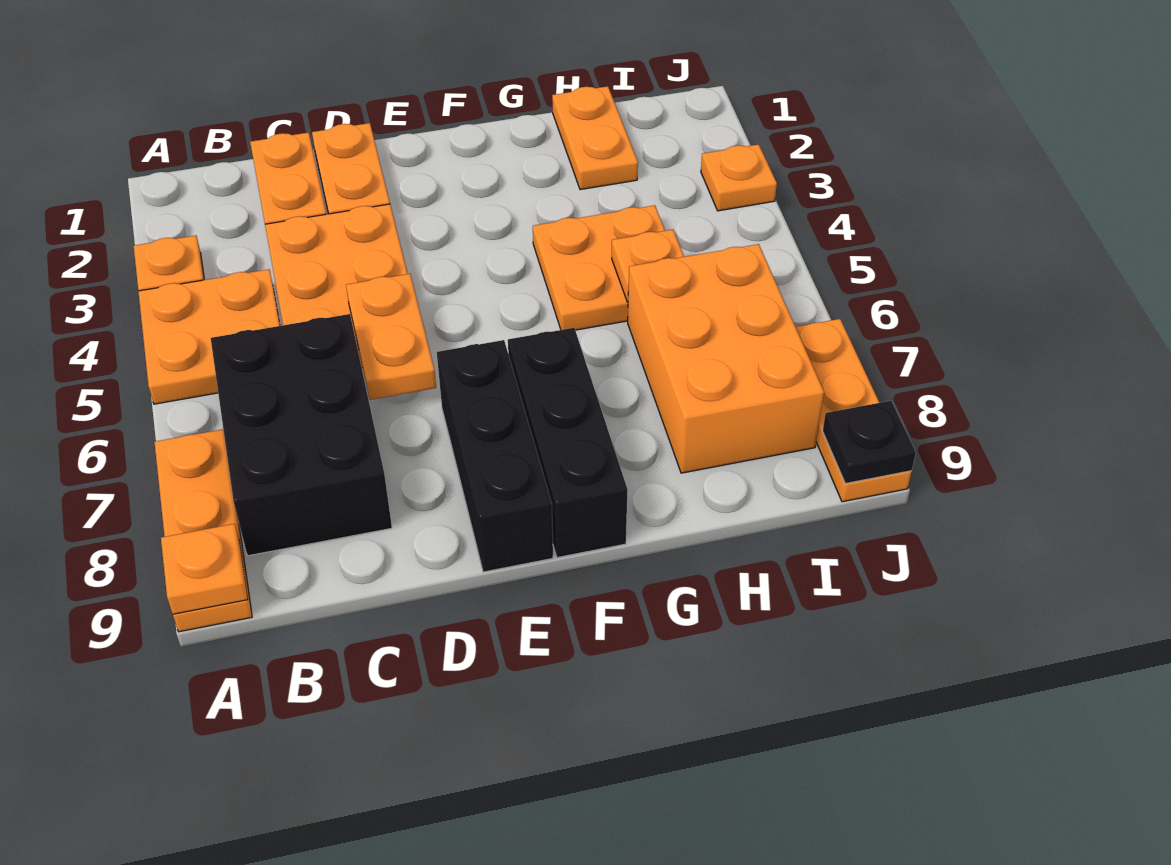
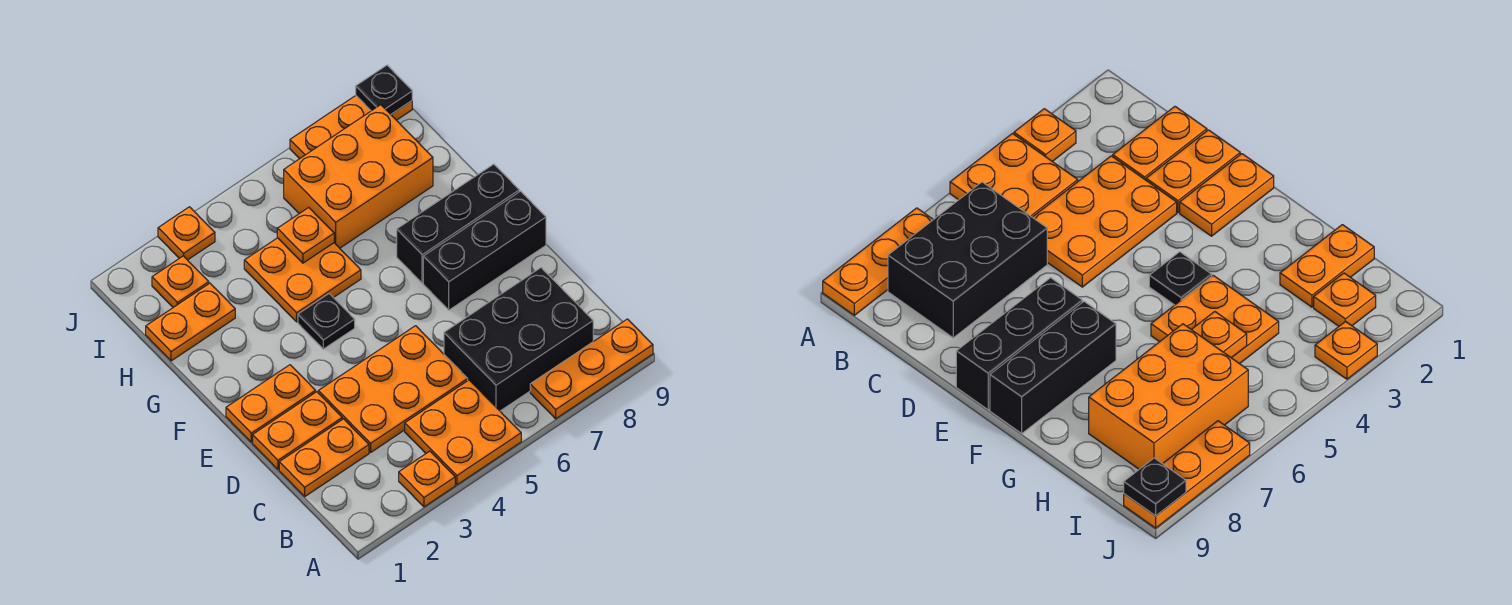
orange 1x1 plate [161,524,248,614] -> orange 1x1 plate moved to [152,256,209,307]
orange 1x2 plate [346,274,436,400] -> orange 1x2 plate moved to [226,365,316,442]
none -> black 1x1 plate [298,294,355,349]

